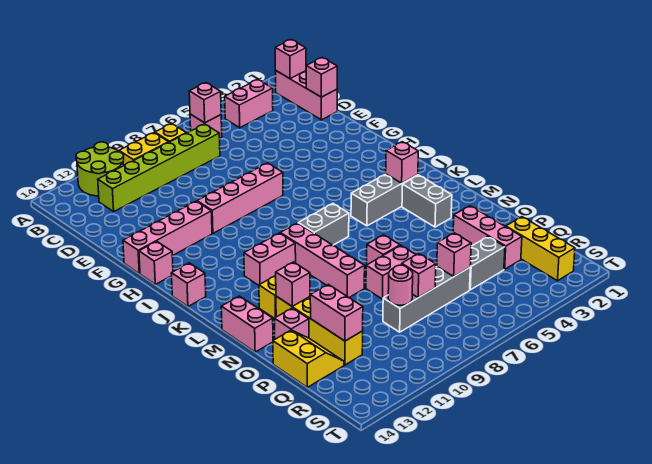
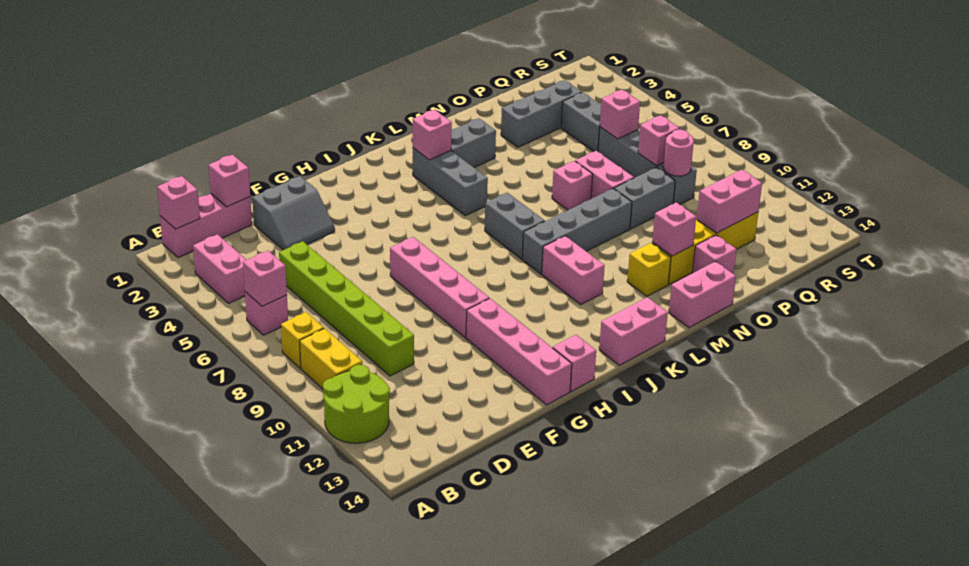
lime 1x6 brick [98,124,220,212] -> lime 1x6 brick moved to [279,241,414,376]
none -> grey 2x2 slope [252,176,335,250]
pink 1x1 brick [171,263,206,306] -> pink 1x2 brick [599,297,668,365]
pink 1x4 brick [280,223,365,297] -> grey 1x4 brick [522,189,632,274]
pink 1x3 brick [453,206,522,269] -> grey 1x3 brick [501,80,582,147]
none -> grey 1x2 brick [614,167,675,229]
yellow 2x2 slope [273,330,344,387] -> none
yellow 1x3 brick [506,217,575,281] -> none

